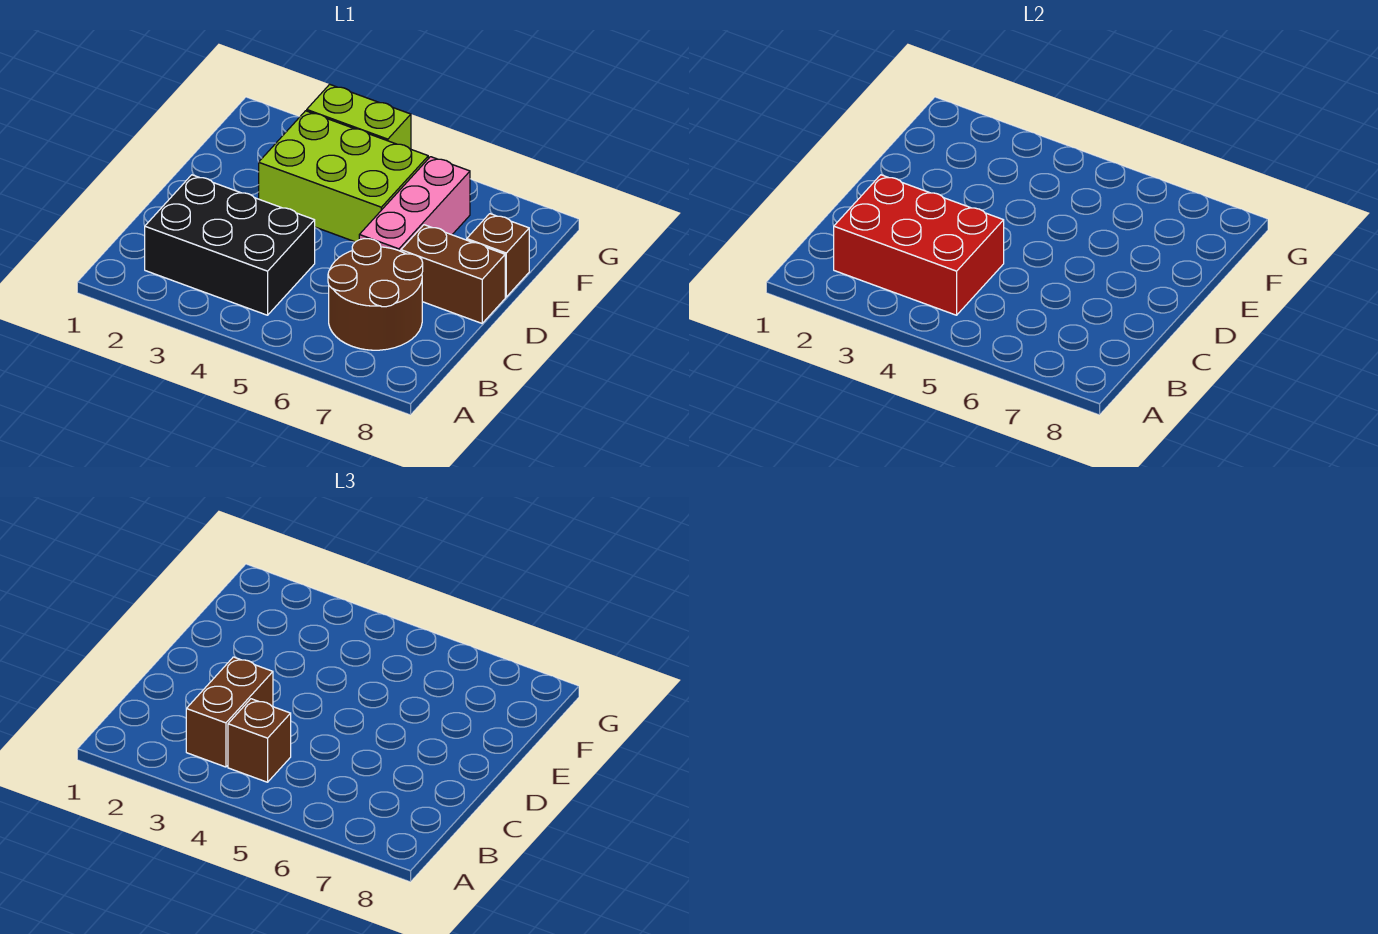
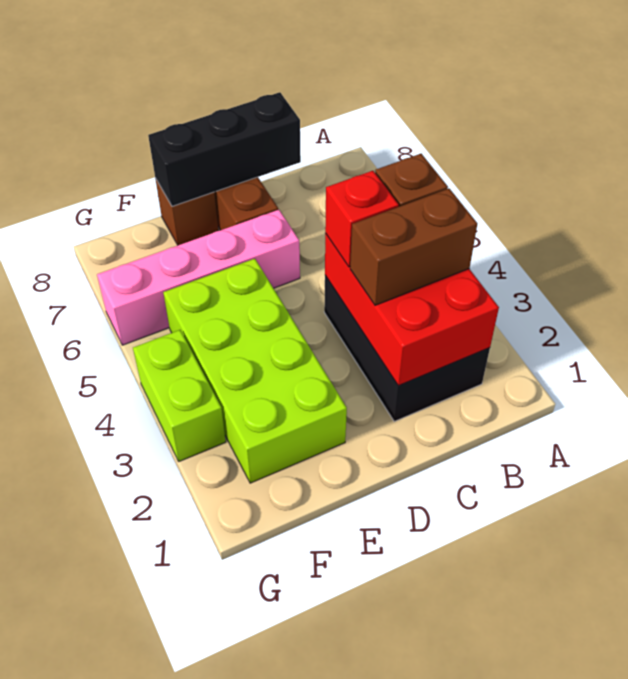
brown 2x2 round brick [328,239,423,350] -> none
none -> red 1x1 brick [325,171,399,267]
none -> black 1x3 brick [148,92,301,206]
pink 1x3 brick [359,157,470,251] -> pink 1x4 brick [97,210,300,345]
lime 2x3 brick [259,111,428,242] -> lime 2x4 brick [163,259,347,483]

